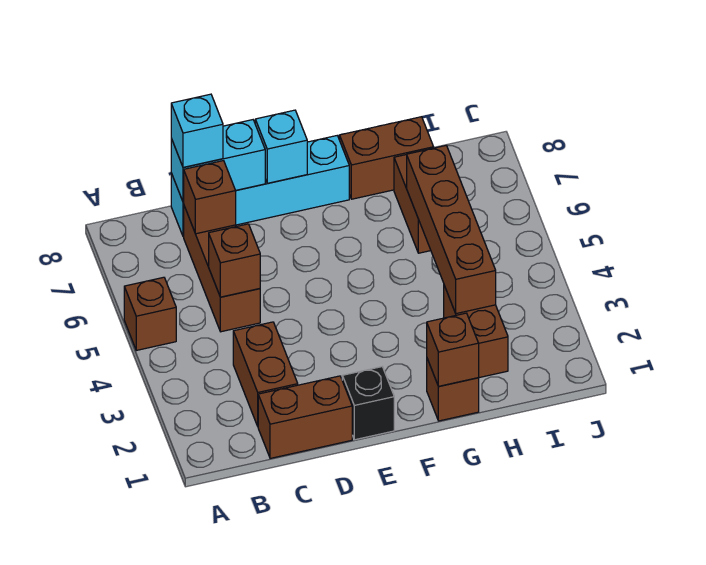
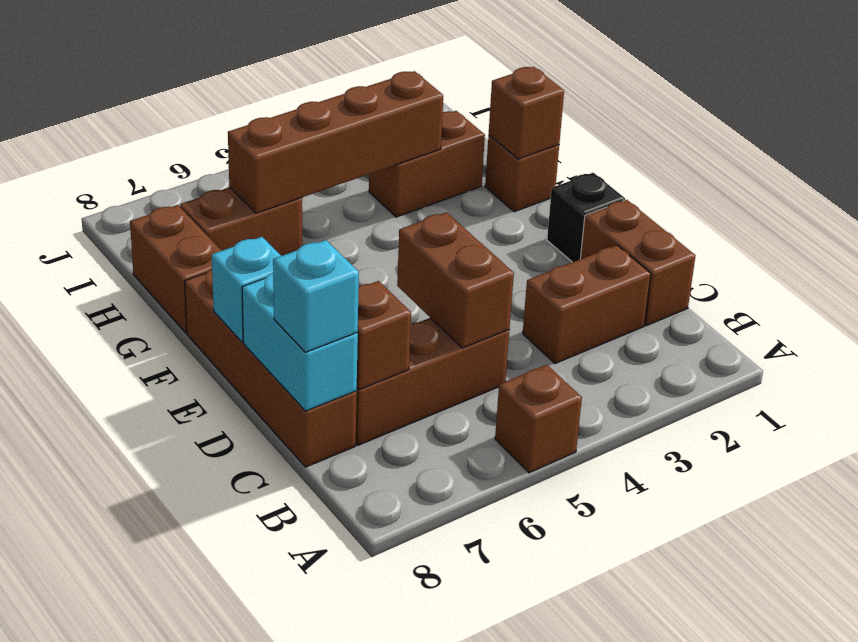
brown 1x1 brick [209,224,260,297] -> brown 1x2 brick [397,212,514,348]
cyan 1x4 brick [171,136,349,237] -> brown 1x4 brick [185,269,357,467]

